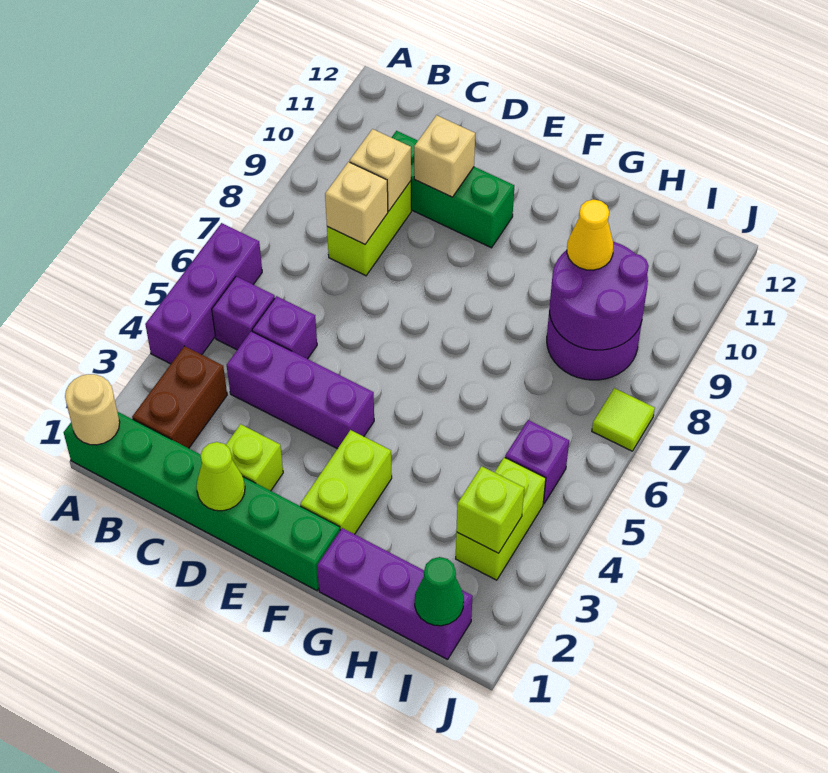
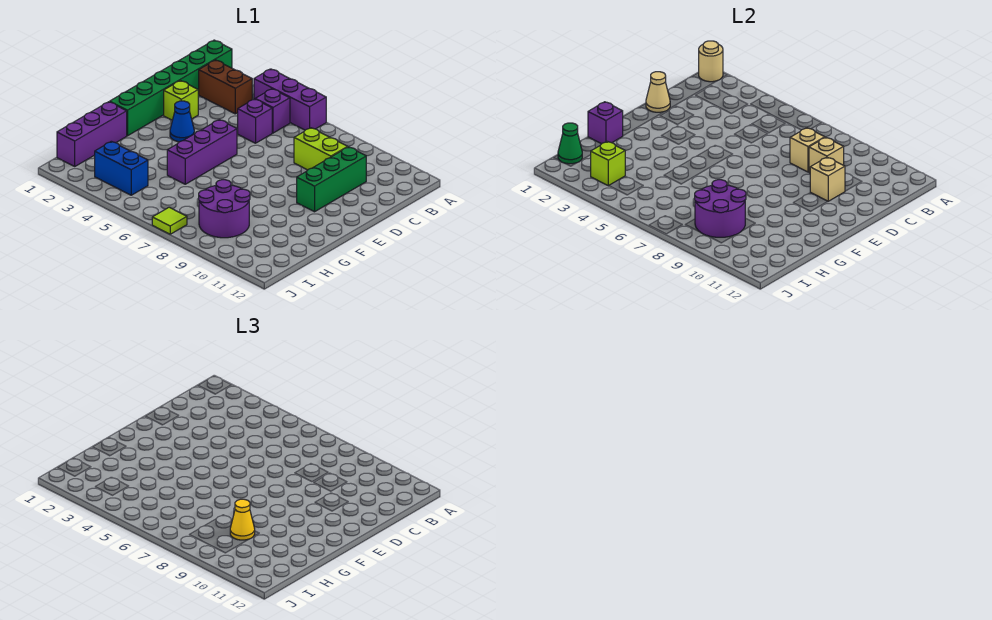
purple 1x3 brick [227,331,374,449] -> purple 1x3 brick moved to [167,120,237,184]
lime 1x1 cone [197,442,245,511] -> tan 1x1 cone [646,72,670,112]
none -> blue 1x1 cone [170,101,194,142]
lime 1x2 brick [300,430,392,534] -> none
lime 1x2 brick [456,457,546,580] -> blue 1x2 brick [95,141,148,195]
purple 1x1 brick [505,420,569,504] -> purple 1x1 brick moved to [588,102,623,144]

